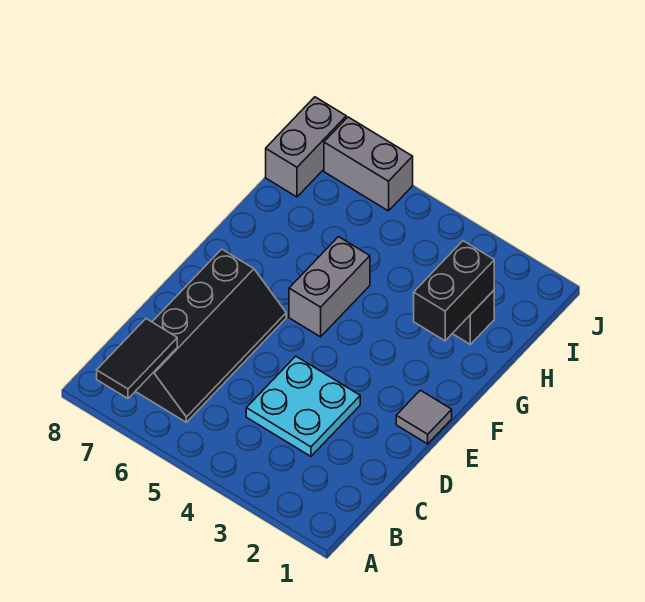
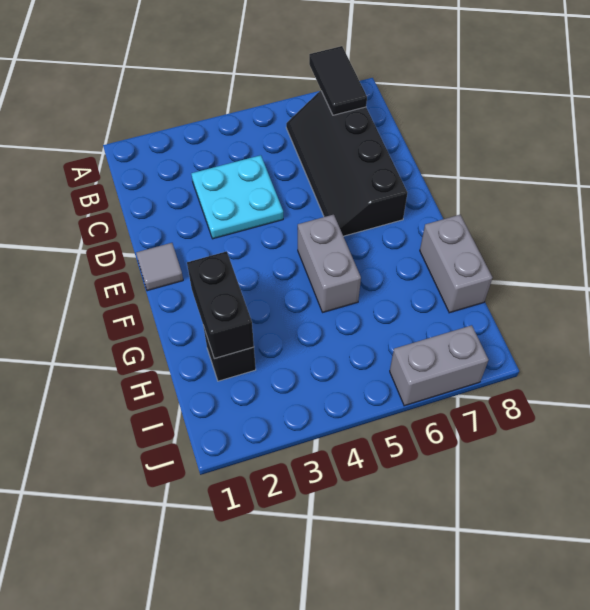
grey 1x2 brick [266,97,346,197] -> grey 1x2 brick moved to [420,215,492,313]

